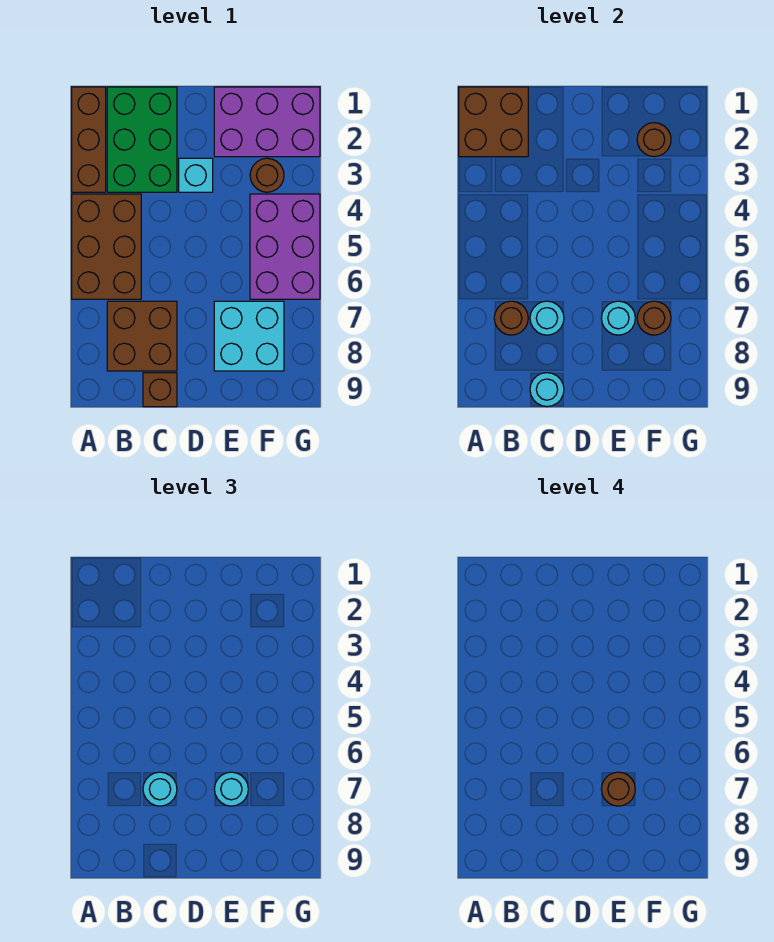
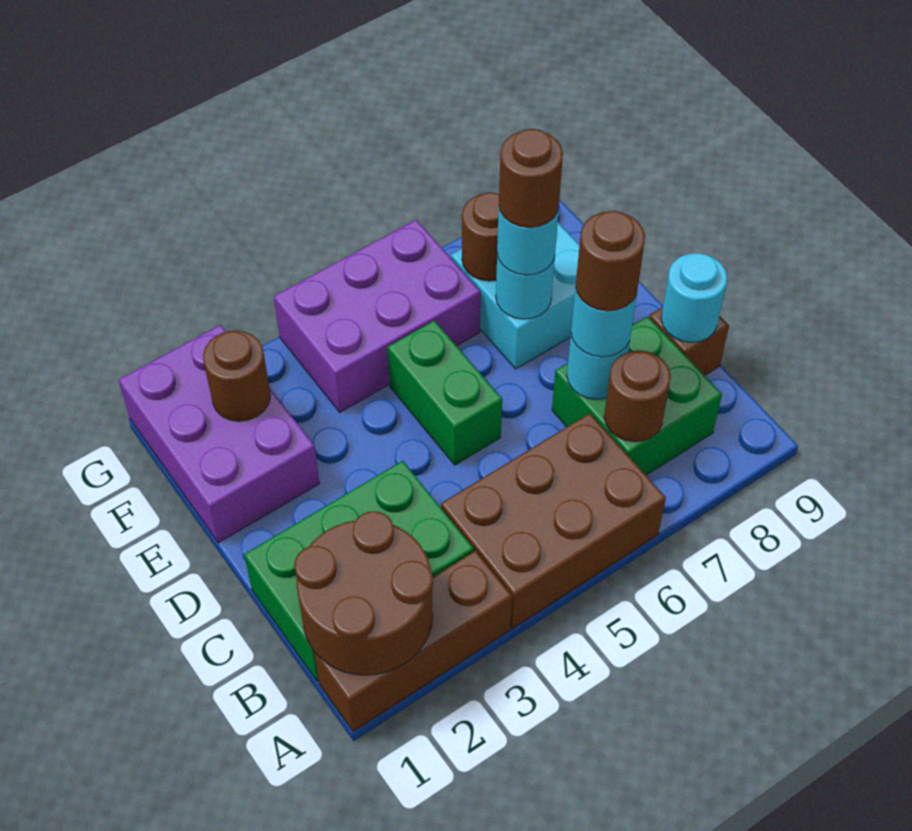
brown 2x2 brick [459,87,528,157] -> brown 2x2 round brick [294,511,433,675]
brown 2x2 brick [107,301,177,371] -> green 2x2 brick [552,316,722,475]
cyan 1x1 brick [179,158,213,192] -> none
none -> green 1x2 brick [388,320,502,465]
brown 1x1 round brick [250,158,284,192] -> brown 1x1 round brick moved to [576,211,645,311]

